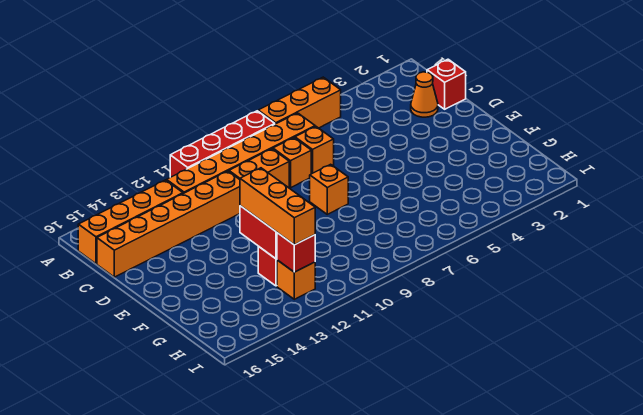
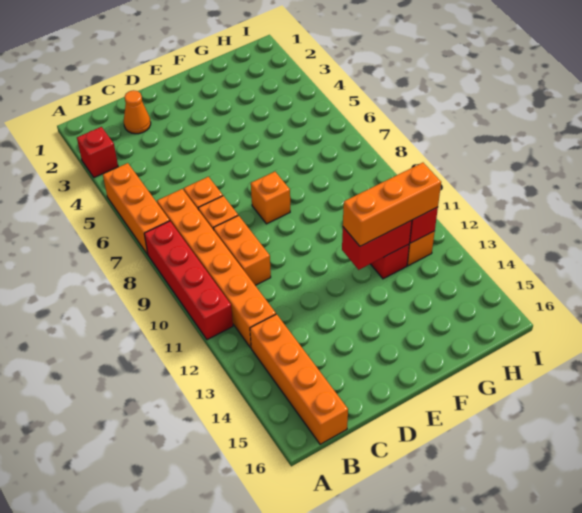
red 1x1 brick [427,59,466,109] -> red 1x1 brick moved to [77,127,118,178]
orange 1x6 brick [97,171,240,277] -> none

